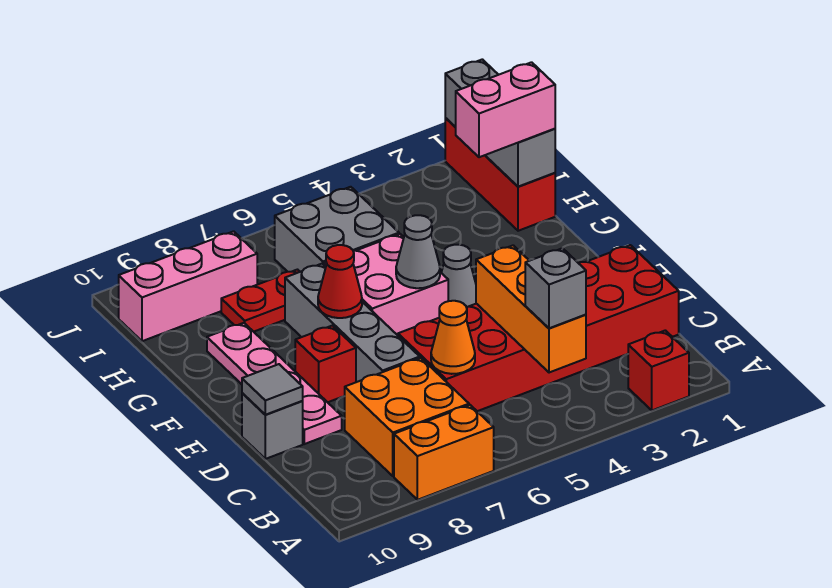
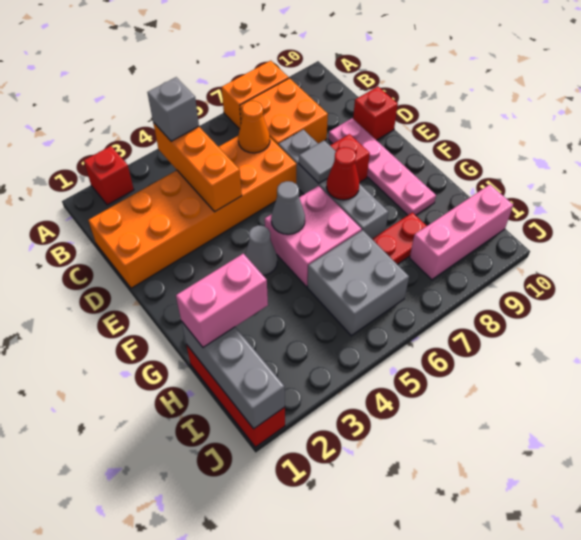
red 2x6 brick [398,245,679,411] -> orange 2x6 brick [88,136,297,288]
grey 1x1 brick [242,393,303,459] -> red 1x1 brick [353,87,398,140]
grey 1x1 tile [242,364,303,415] -> grey 1x1 tile moved to [299,140,336,183]

